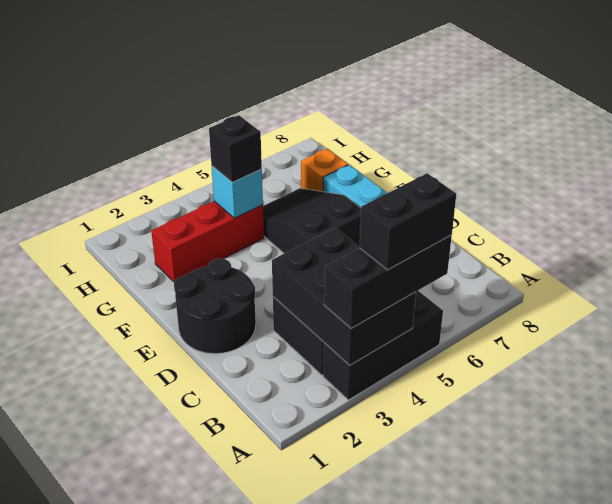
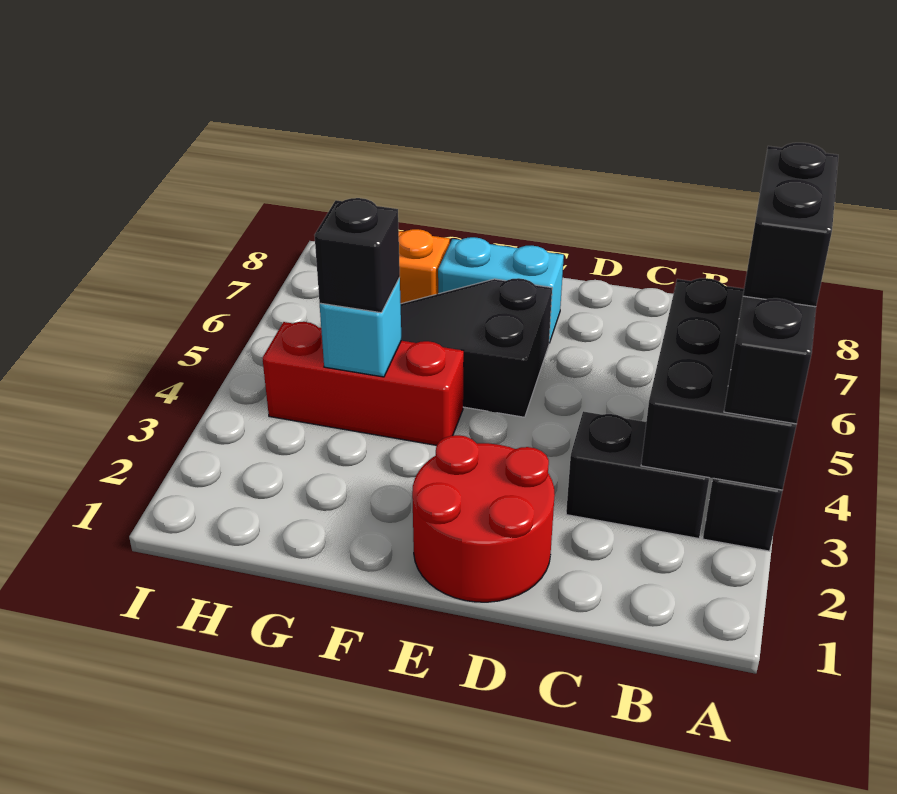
black 2x3 brick [272,228,416,365] -> black 2x3 brick turned to [641,278,797,490]
black 2x2 round brick [174,258,256,354] -> red 2x2 round brick [412,435,555,602]
red 1x3 brick [151,201,264,282] -> red 1x3 brick turned to [262,322,464,445]

